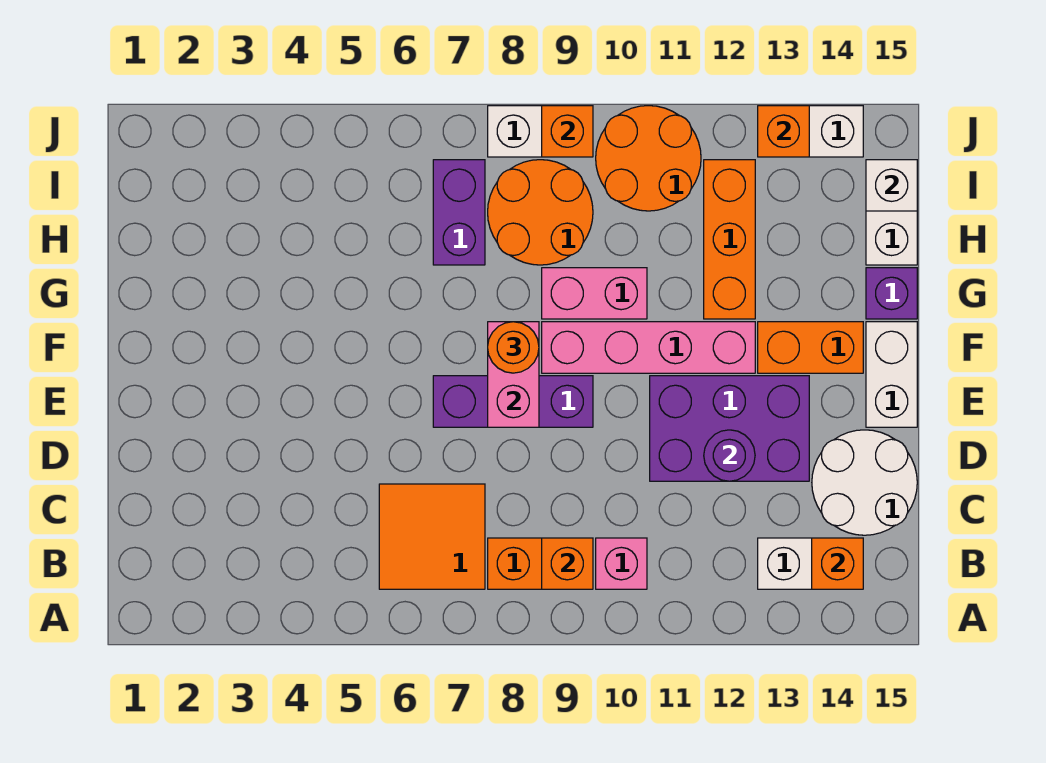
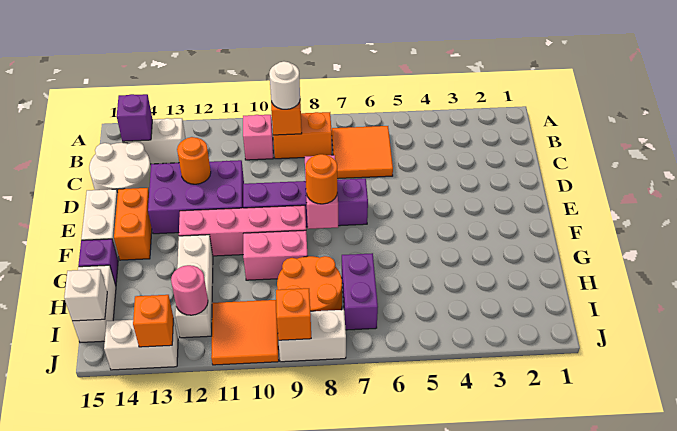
none -> white 1x1 round brick [269,61,300,109]
orange 1x1 brick [812,538,863,589] -> purple 1x1 brick [117,94,152,141]
purple 1x1 round brick [704,430,755,481] -> orange 1x1 round brick [177,137,211,184]
purple 1x3 brick [433,376,593,427] -> purple 1x4 brick [243,179,368,227]
orange 1x2 brick [758,322,863,373] -> orange 1x2 brick turned to [114,188,152,260]
orange 1x3 brick [704,160,755,319] -> white 1x3 brick [175,235,213,338]
orange 2x2 round brick [596,106,701,211] -> orange 2x2 tile [211,300,279,365]
none -> pink 1x1 round brick [171,265,208,315]

